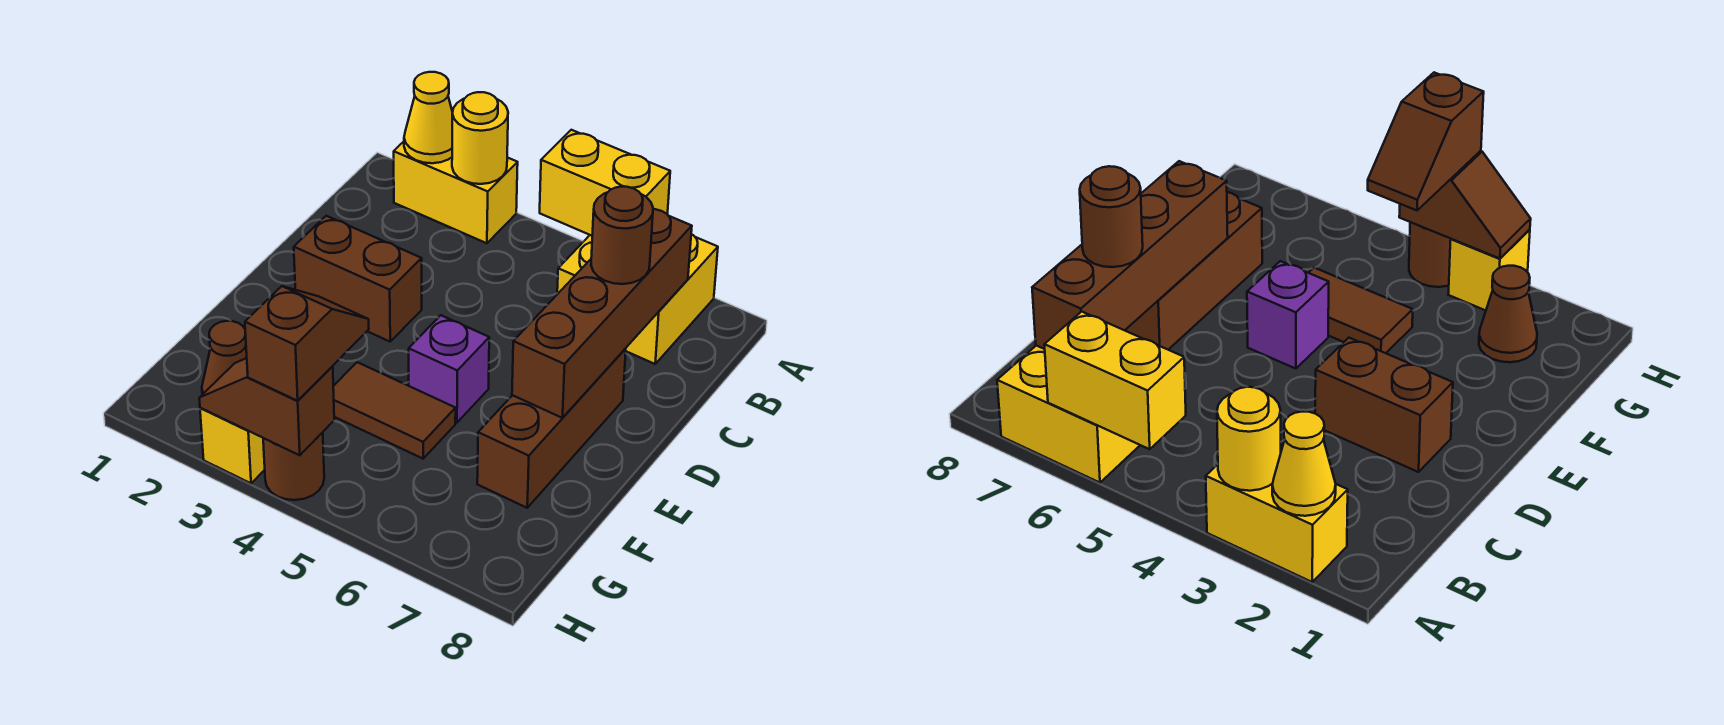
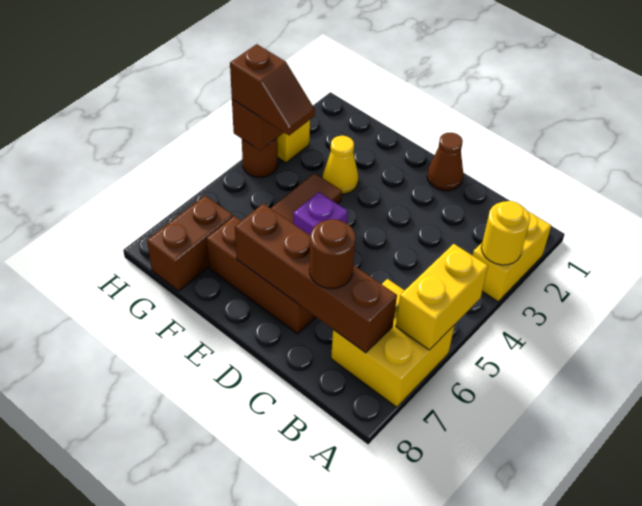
yellow 1x1 cone [404,72,453,163] -> yellow 1x1 cone moved to [323,136,358,194]
brown 1x2 brick [294,216,422,342] -> brown 1x2 brick moved to [147,196,233,291]
brown 1x1 cone [202,321,247,395] -> brown 1x1 cone moved to [427,133,463,191]

